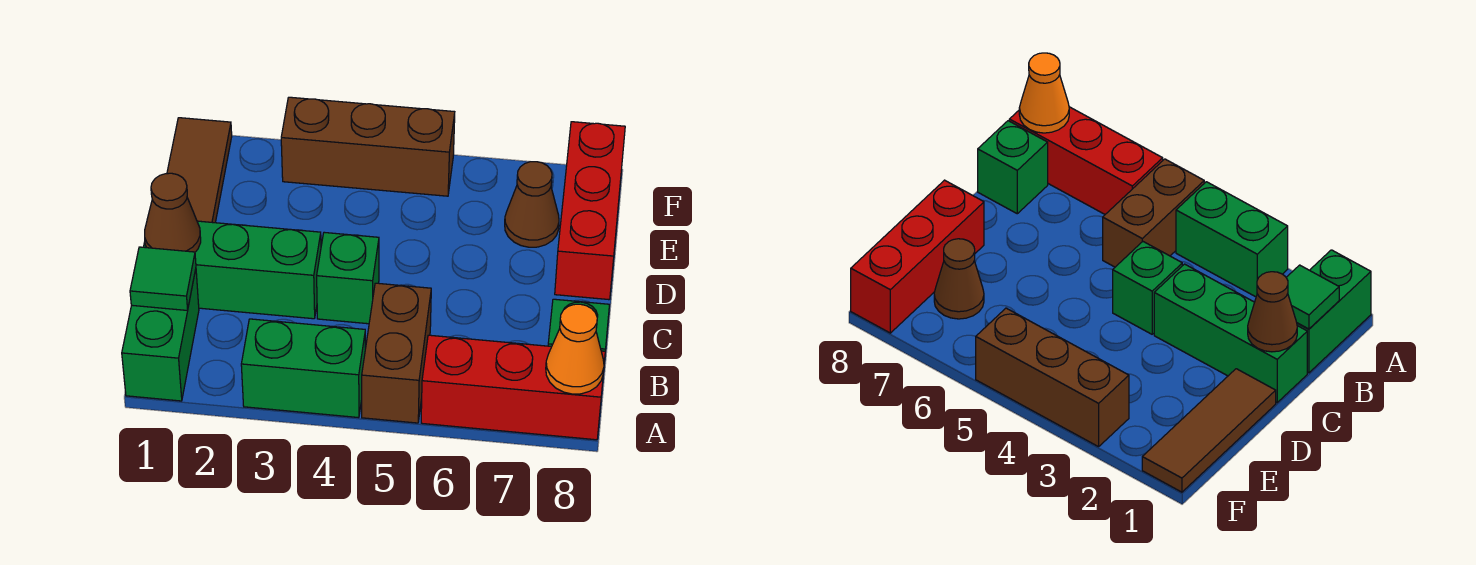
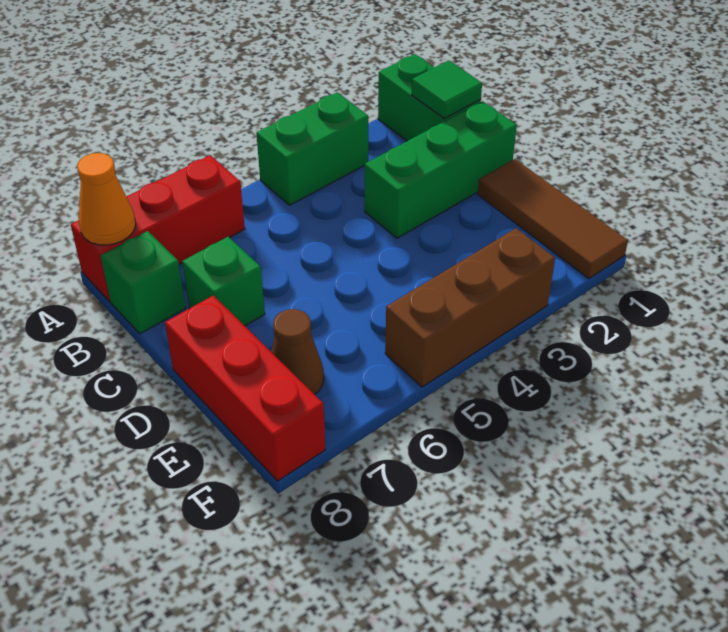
brown 1x2 brick [362,283,431,423] -> none
brown 1x1 cone [145,173,201,252] -> none
green 1x1 brick [317,232,379,324] -> green 1x1 brick moved to [182,237,265,326]

